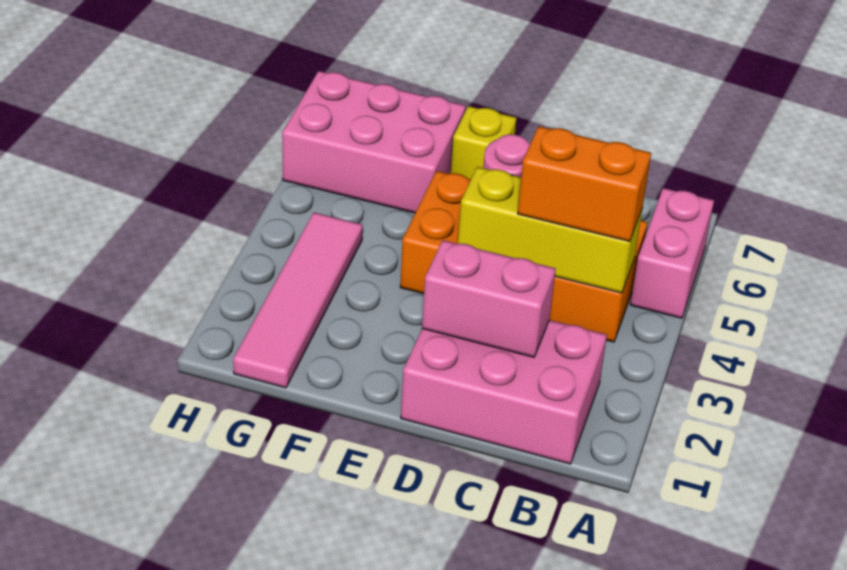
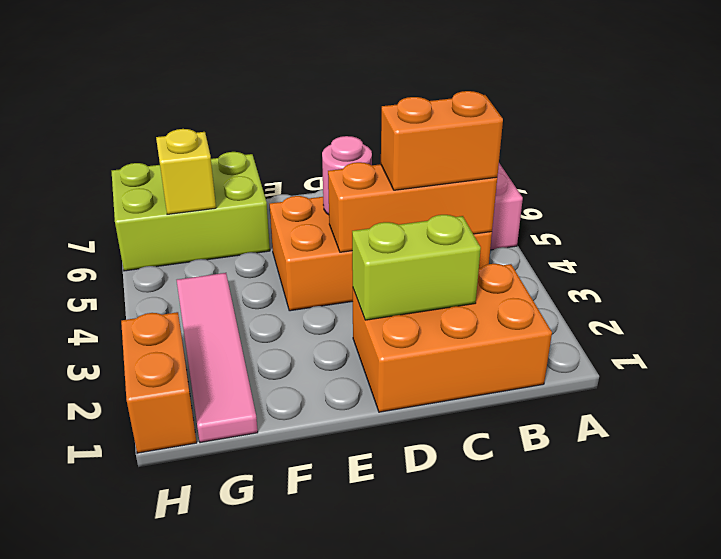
pink 2x3 brick [401,320,607,464] -> orange 2x3 brick [353,264,552,412]
yellow 1x3 brick [458,167,643,293] -> orange 1x3 brick [328,162,497,252]
pink 1x2 brick [422,240,556,357] -> lime 1x2 brick [352,215,481,320]
yellow 1x1 brick [451,106,516,179] -> yellow 1x1 brick moved to [156,129,216,214]
pink 2x3 brick [282,71,466,213] -> lime 2x3 brick [112,152,270,271]
none -> orange 1x2 brick [121,312,197,453]

